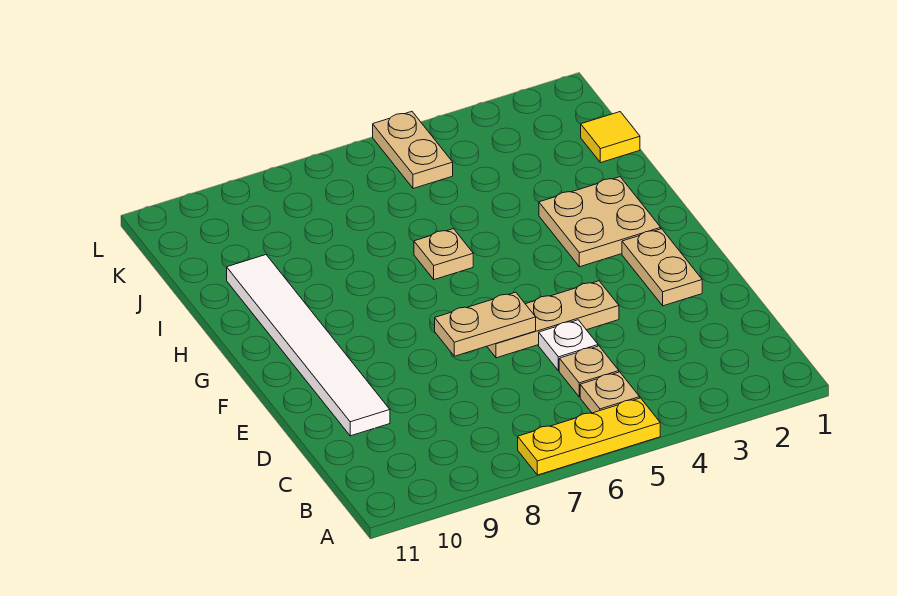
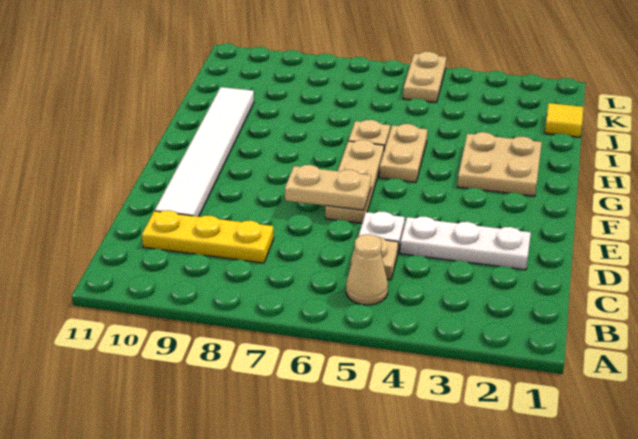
yellow 1x3 plate [518,398,660,475] -> yellow 1x3 plate moved to [142,210,274,263]
tan 1x1 plate [580,372,640,413] -> tan 1x1 cone [346,234,388,305]
none -> white 1x3 plate [400,217,531,270]
tan 1x2 plate [622,229,702,306] -> tan 1x2 plate moved to [379,124,427,182]
tan 1x3 plate [487,281,619,358] -> tan 1x3 plate turned to [325,140,384,223]

